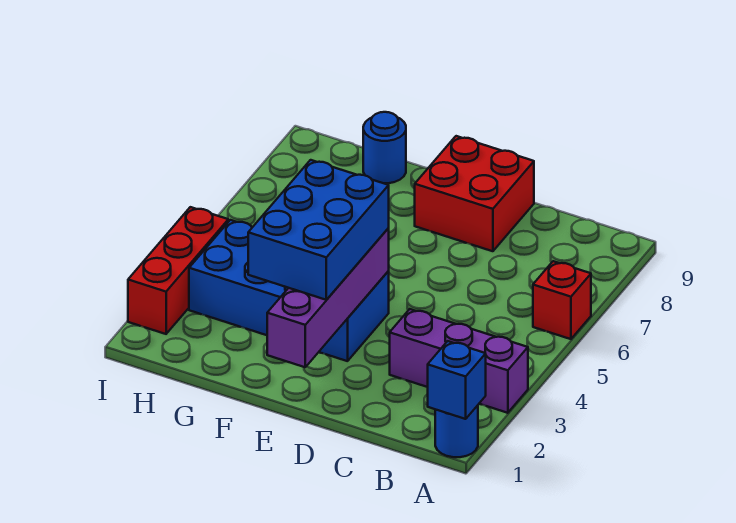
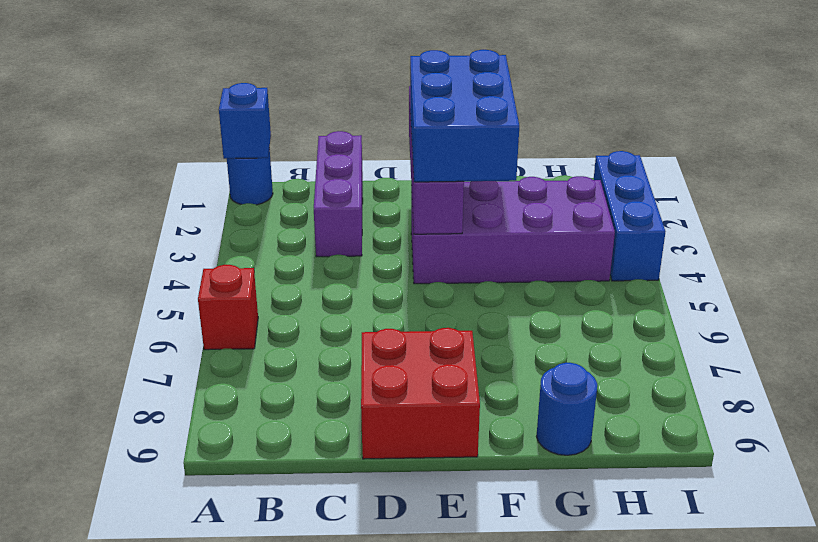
purple 1x3 brick [390,309,528,413] -> purple 1x3 brick turned to [314,131,363,257]
blue 2x4 brick [189,220,389,361] -> purple 2x4 brick [411,176,615,284]
red 1x3 brick [128,207,228,334] -> blue 1x3 brick [594,151,666,281]

